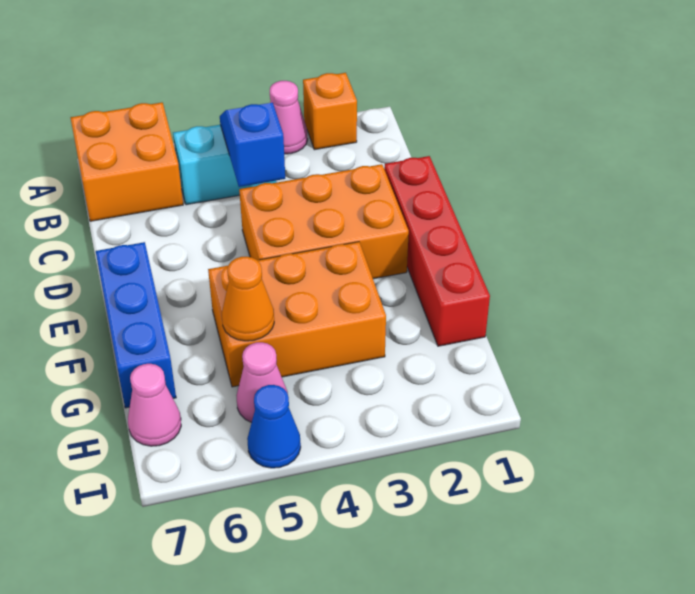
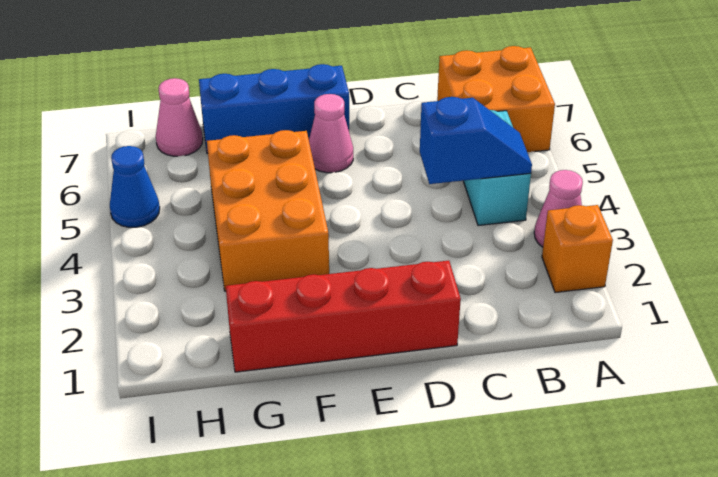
orange 2x3 brick [239,164,409,279] -> none
orange 1x1 cone [222,257,274,341] -> none
pink 1x1 cone [236,342,288,423] -> pink 1x1 cone moved to [309,94,353,173]

